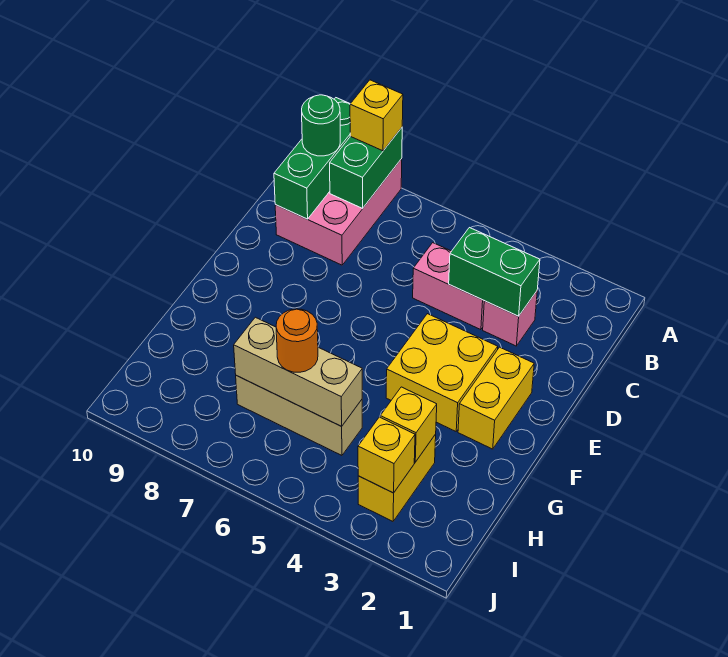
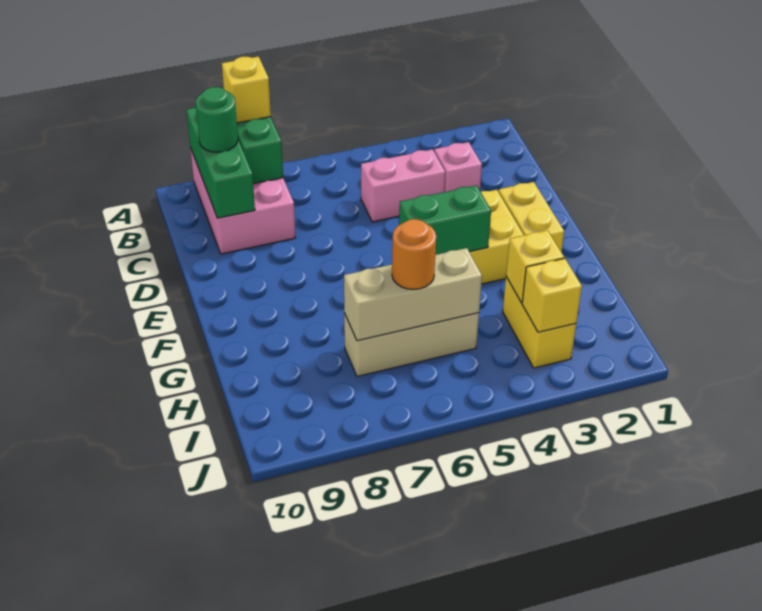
green 1x2 brick [449,228,540,316] -> green 1x2 brick moved to [399,185,491,255]

